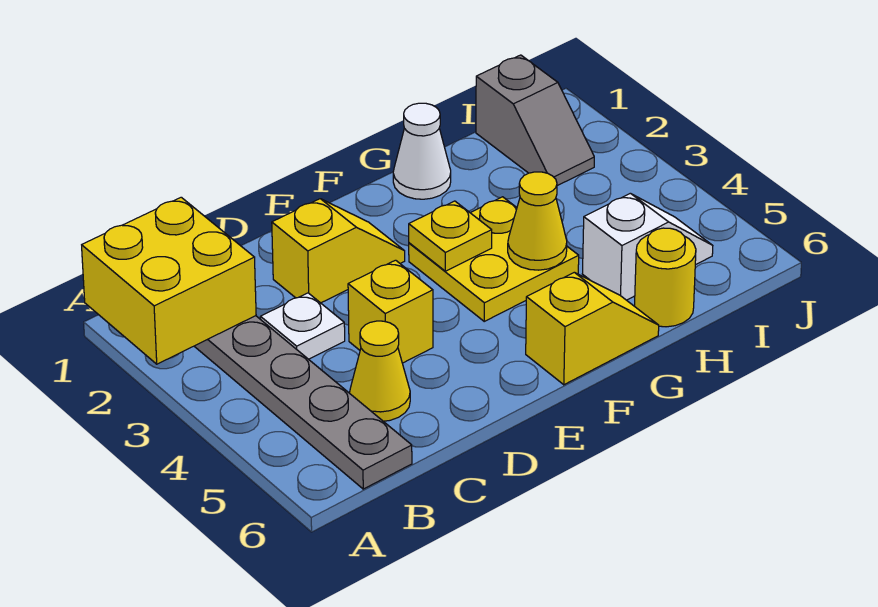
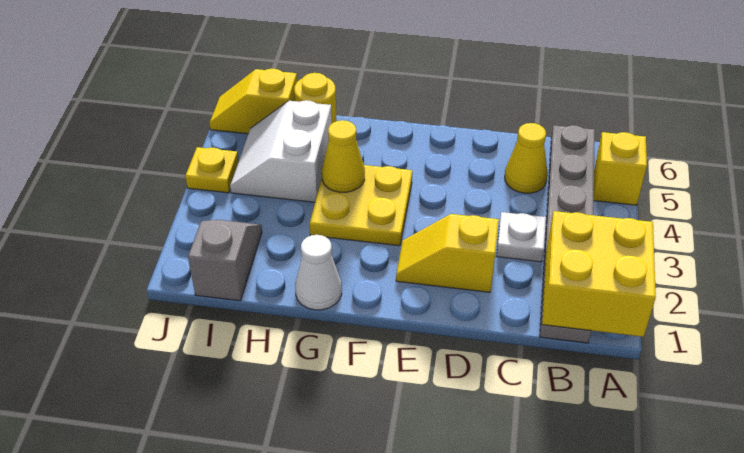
yellow 1x1 brick [348,260,433,363] -> yellow 1x1 brick moved to [594,132,647,205]
yellow 1x1 plate [409,201,492,271] -> yellow 1x1 plate moved to [185,147,239,193]
yellow 1x2 slope [526,272,659,385] -> yellow 1x2 slope moved to [209,69,297,134]
white 1x2 slope [582,193,713,300] -> white 2x2 slope [230,100,332,202]

